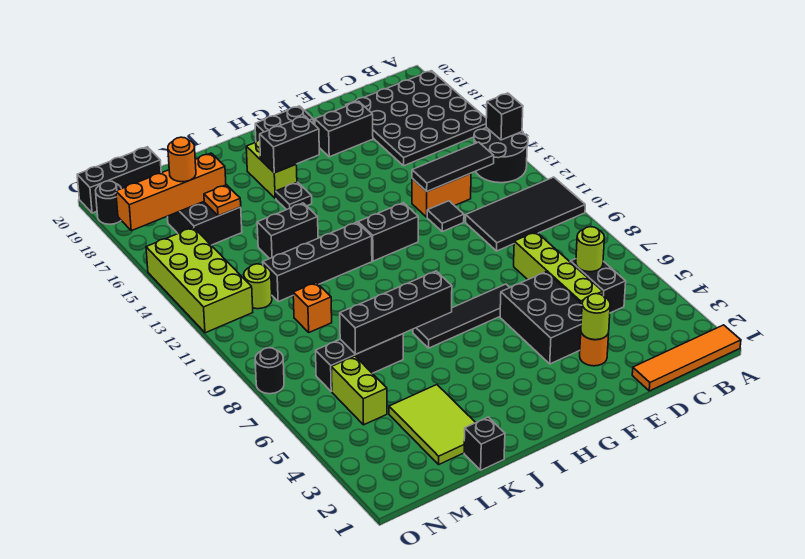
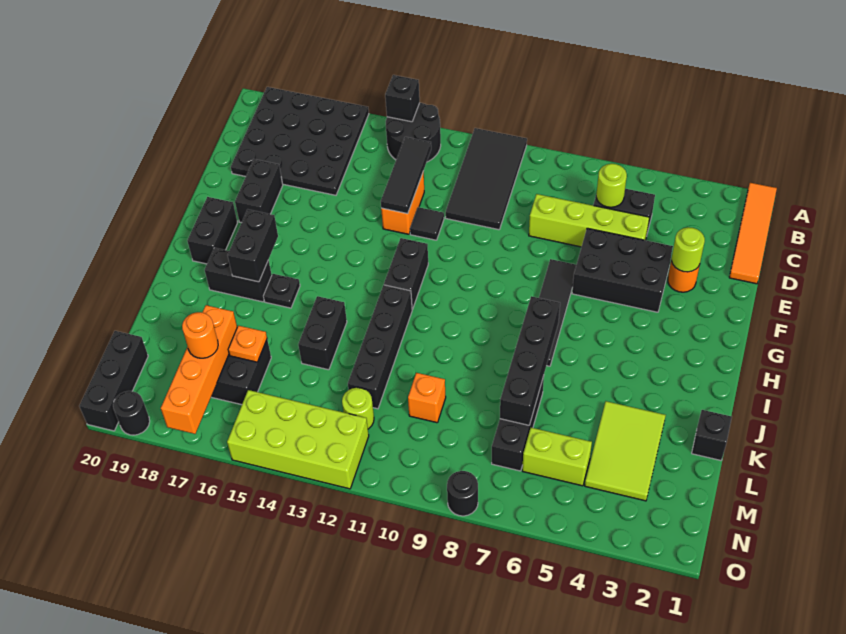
lime 1x2 brick [246,140,297,198] -> black 1x2 brick [205,248,272,302]
lime 2x3 tile [389,385,476,464] -> lime 2x3 tile turned to [585,401,666,501]

